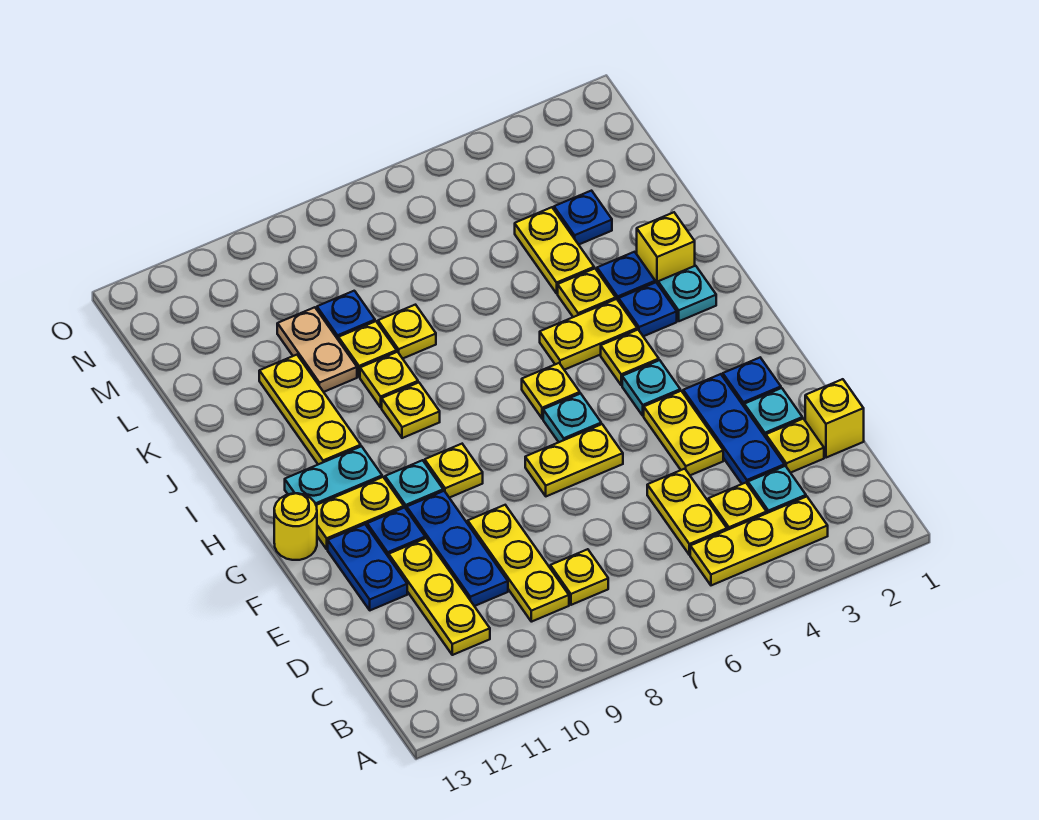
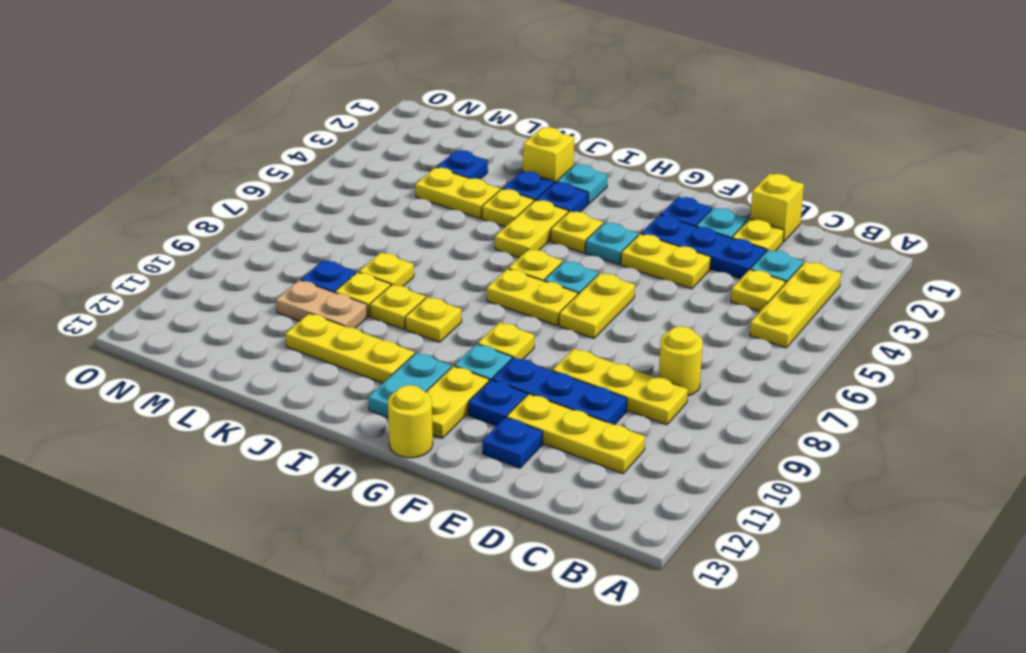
yellow 1x2 plate [647,469,727,555] -> yellow 1x2 plate moved to [487,269,578,326]
yellow 1x1 plate [550,549,608,605] -> yellow 1x1 round brick [659,326,703,396]
blue 1x2 plate [328,524,407,610] -> blue 1x1 plate [483,417,543,468]

